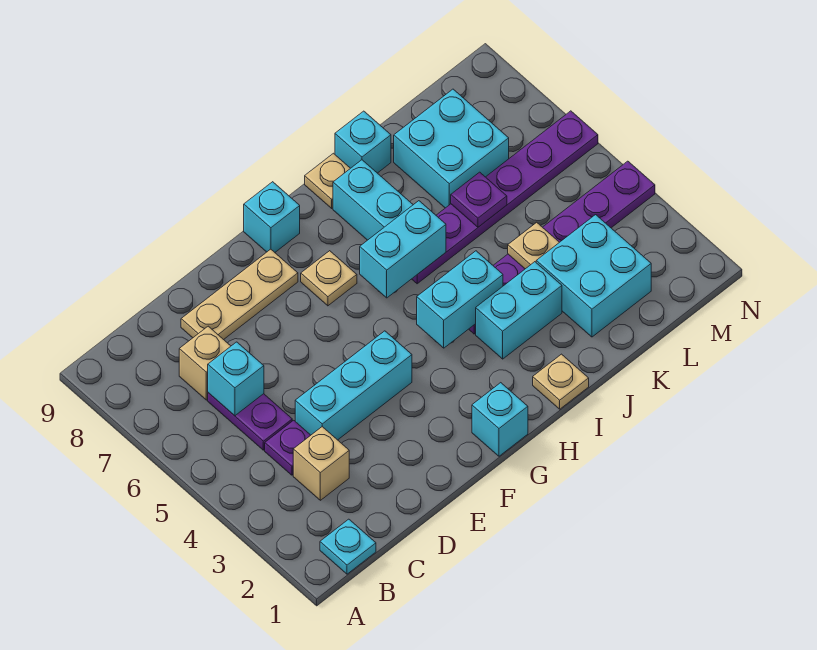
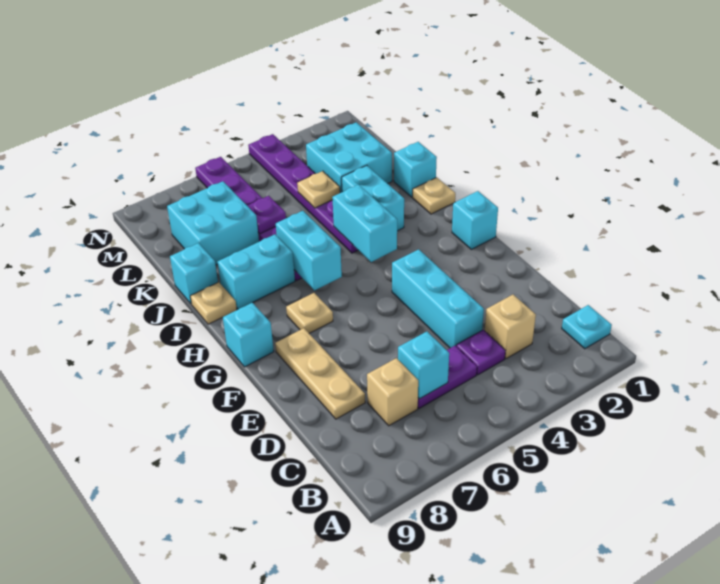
none -> cyan 1x1 brick [394,142,437,197]

